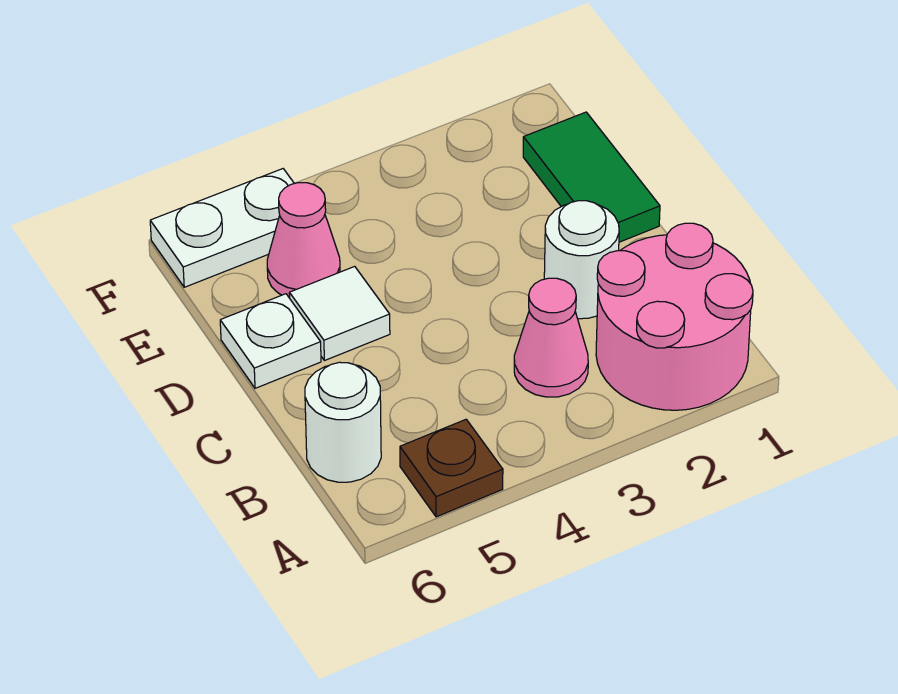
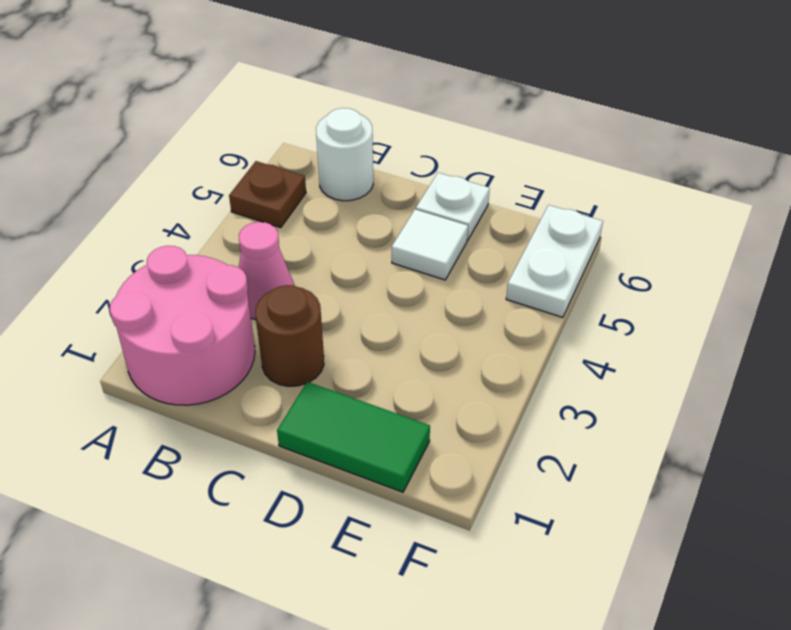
white 1x1 round brick [544,201,619,319] -> brown 1x1 round brick [255,285,324,386]
pink 1x1 cone [267,183,340,298] -> none

